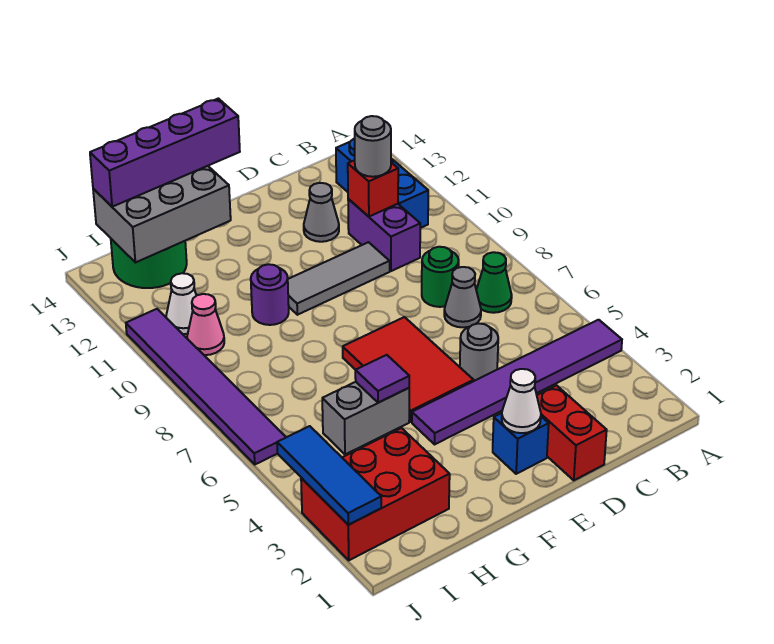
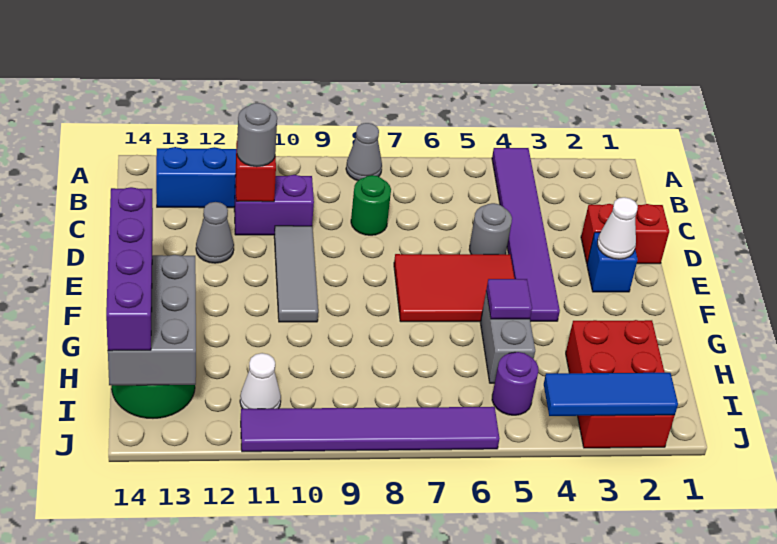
green 1x1 cone [476,252,512,313] -> none
grey 1x1 cone [444,267,481,327] -> grey 1x1 cone moved to [346,123,382,181]
purple 1x1 round brick [251,264,289,325] -> purple 1x1 round brick moved to [492,352,538,415]
pink 1x1 cone [187,294,224,355] -> none

